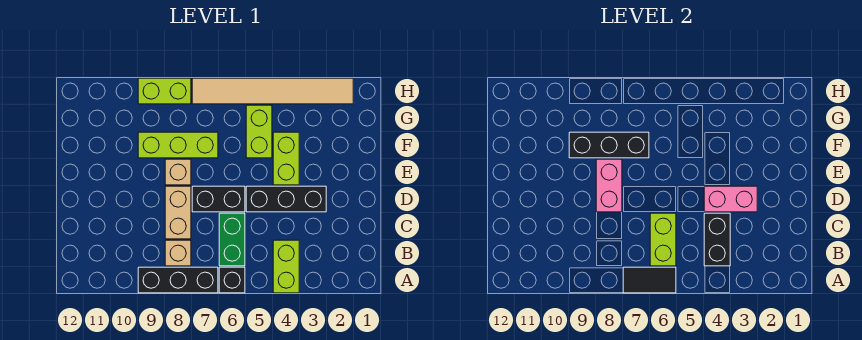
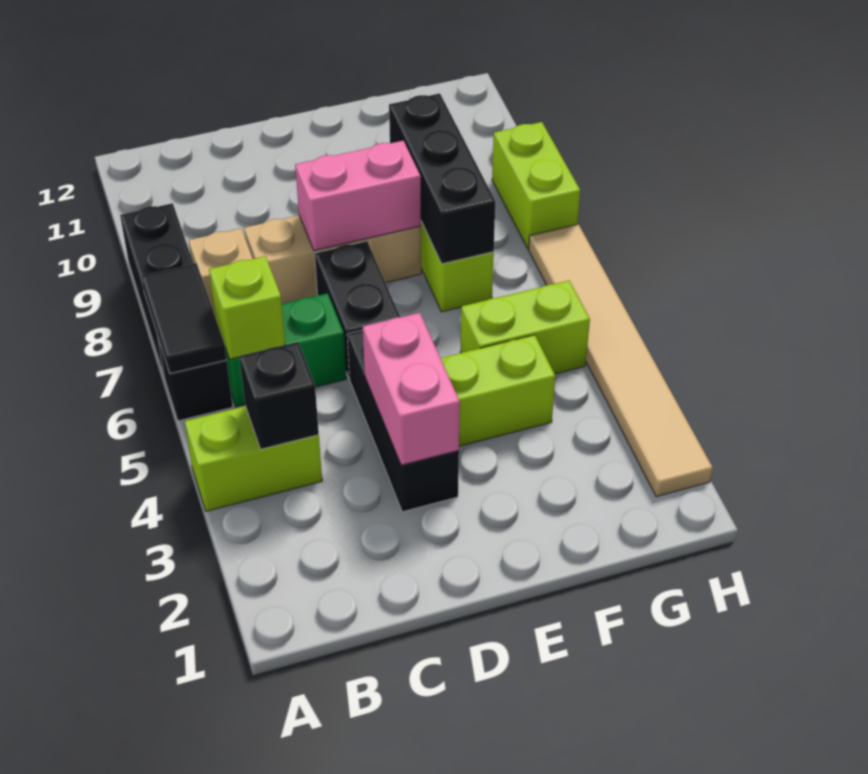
black 1x2 brick [704,213,730,266] -> black 1x1 brick [239,342,319,449]
lime 1x2 brick [650,213,676,266] -> lime 1x1 brick [209,256,285,359]

